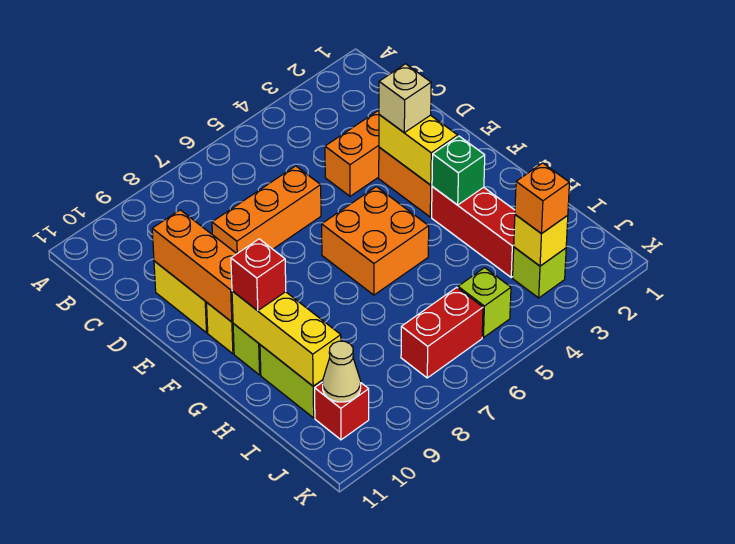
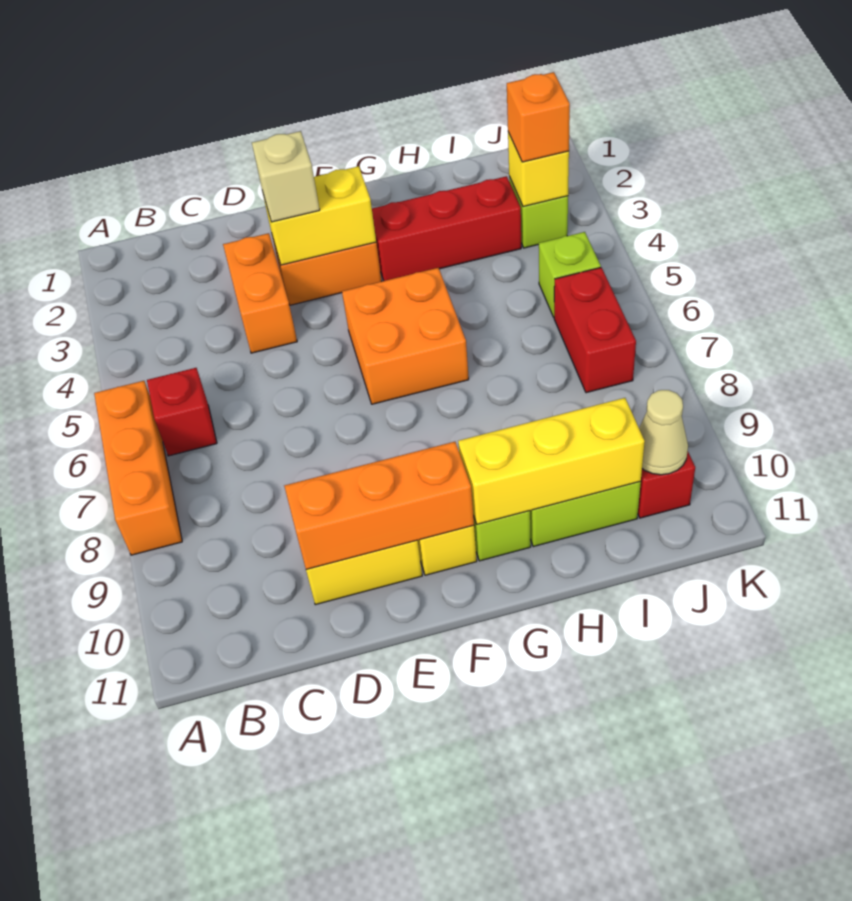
orange 1x3 brick [212,166,321,253] -> orange 1x3 brick moved to [94,381,182,555]
green 1x1 brick [432,136,485,205] -> none
red 1x1 brick [231,239,286,311] -> red 1x1 brick moved to [147,368,217,456]

